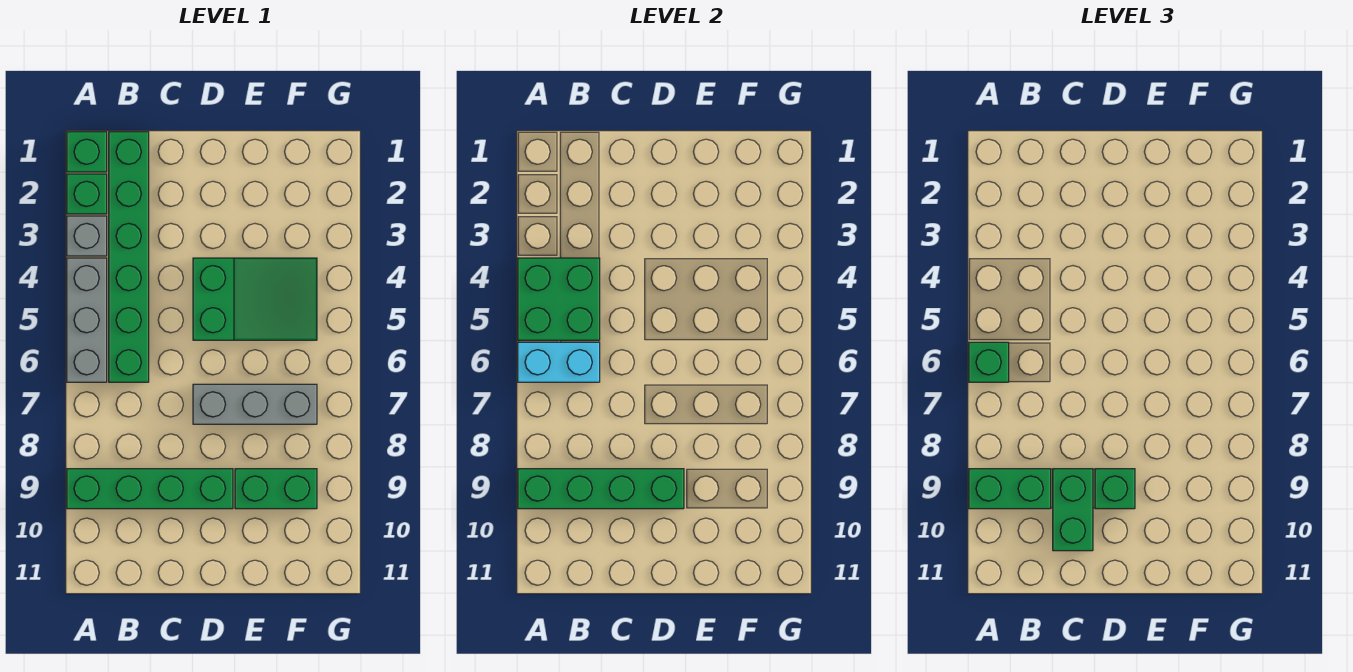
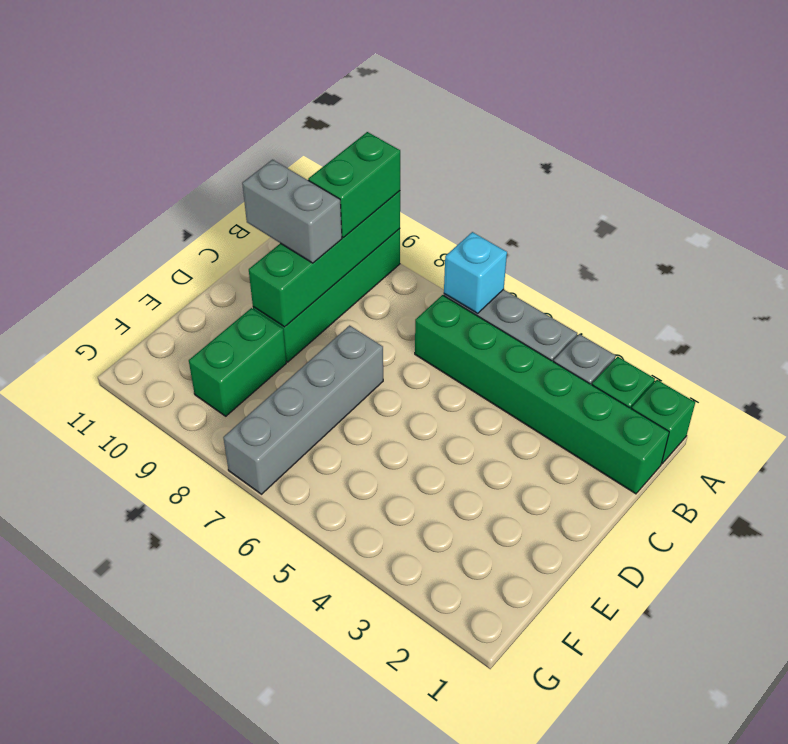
green 2x2 brick [518,258,600,340] -> none
cyan 1x2 brick [518,342,600,382] -> cyan 1x1 brick [444,232,507,314]
green 1x1 brick [969,342,1009,382] -> none
green 1x2 brick [1053,469,1093,551] -> grey 1x2 brick [242,160,342,263]
green 2x3 slope [193,258,317,340] -> none
grey 1x3 brick [193,384,317,424] -> grey 1x4 brick [223,325,383,494]
green 1x1 brick [1095,469,1135,509] -> none

